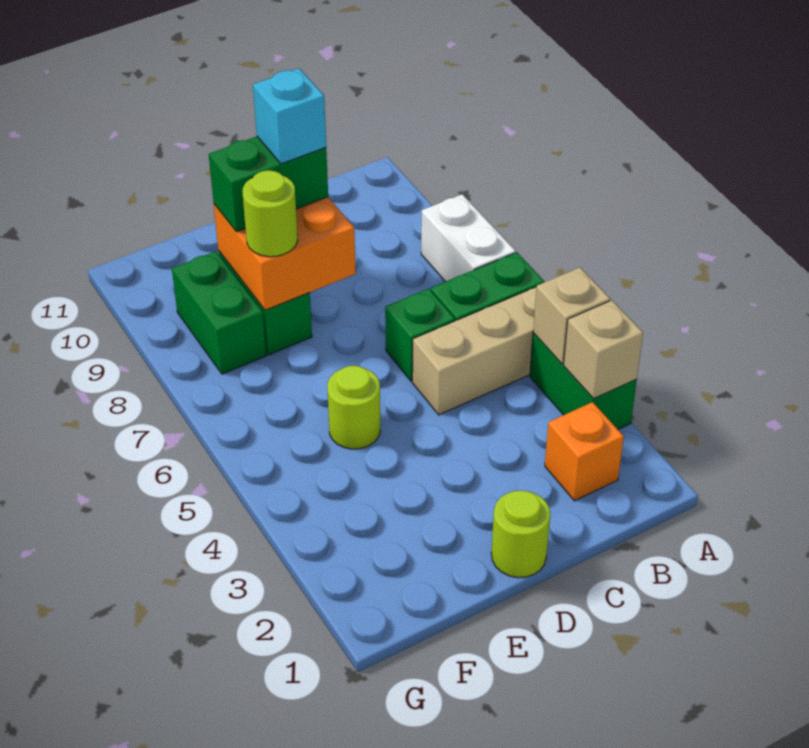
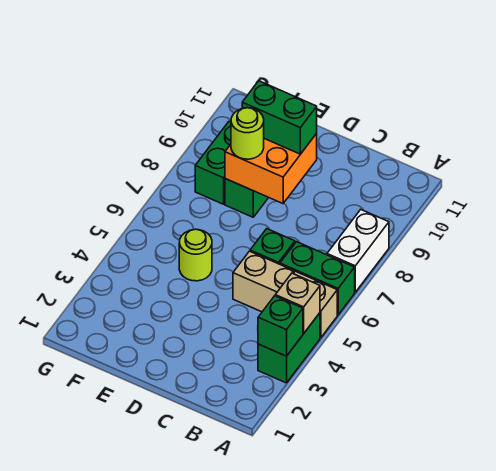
tan 1x1 brick [564,300,643,398] -> green 1x1 brick [258,296,303,356]
orange 1x1 brick [545,402,624,501] -> none
lime 1x1 round brick [491,490,550,578] -> none
cyan 1x1 brick [253,68,326,164] -> none

